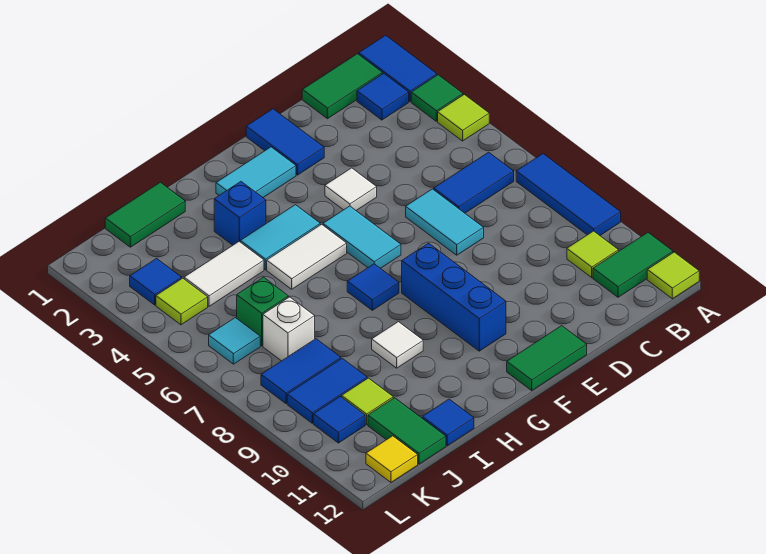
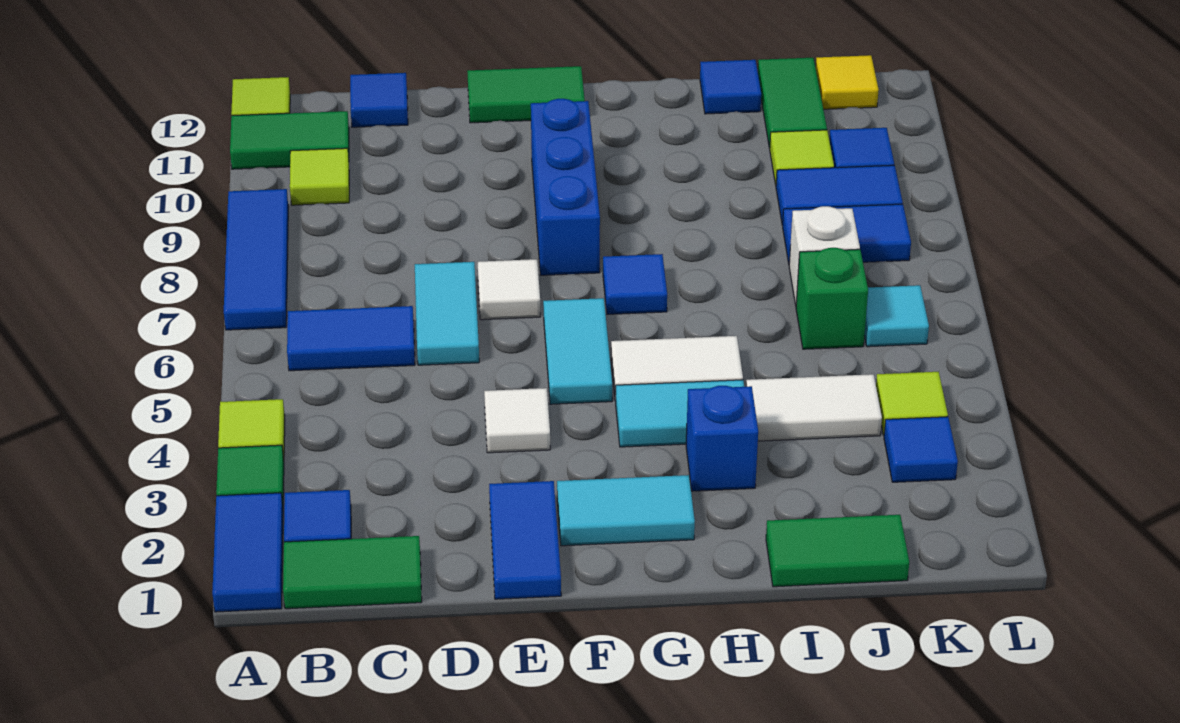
none -> blue 1x1 tile [350,73,408,127]
white 1x1 tile [372,322,423,368] -> white 1x1 tile moved to [478,259,540,320]

